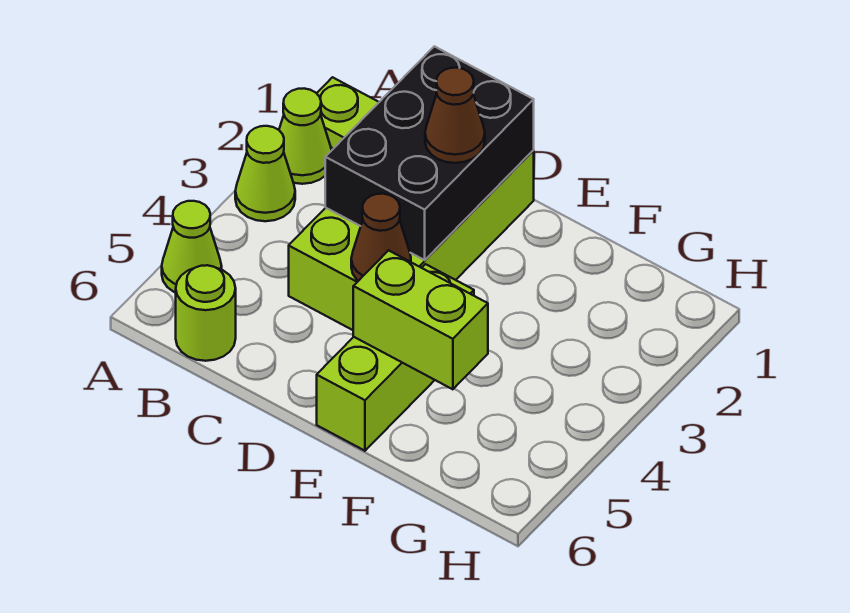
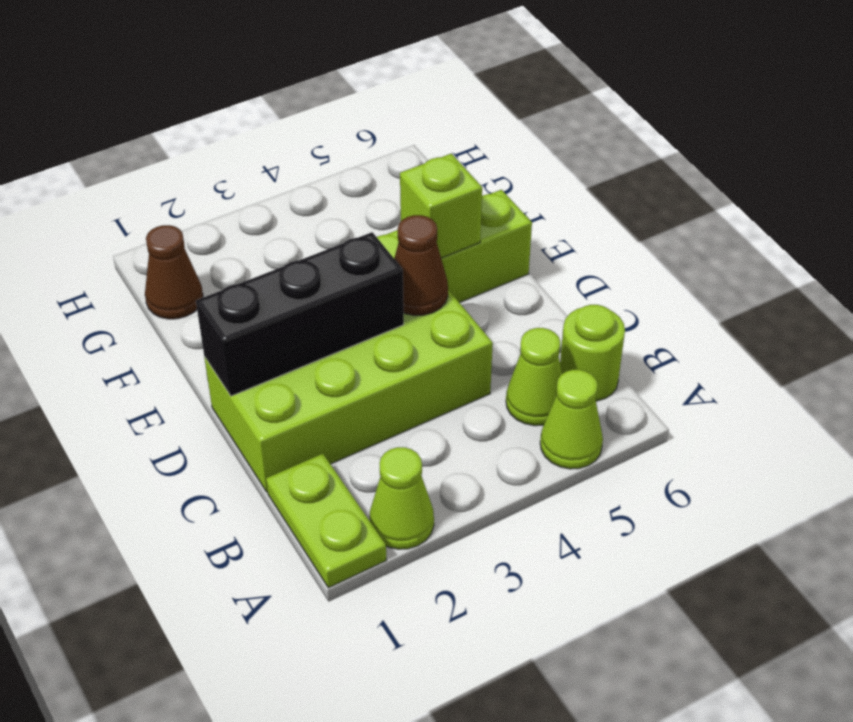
lime 1x1 cone [235,126,295,221] -> lime 1x1 cone moved to [506,328,562,426]
black 2x3 brick [325,46,534,260] -> black 1x3 brick [196,232,404,396]
brown 1x1 cone [425,68,485,163] -> brown 1x1 cone moved to [145,225,203,319]
lime 1x2 brick [353,250,488,389] -> lime 1x1 brick [400,154,482,258]

